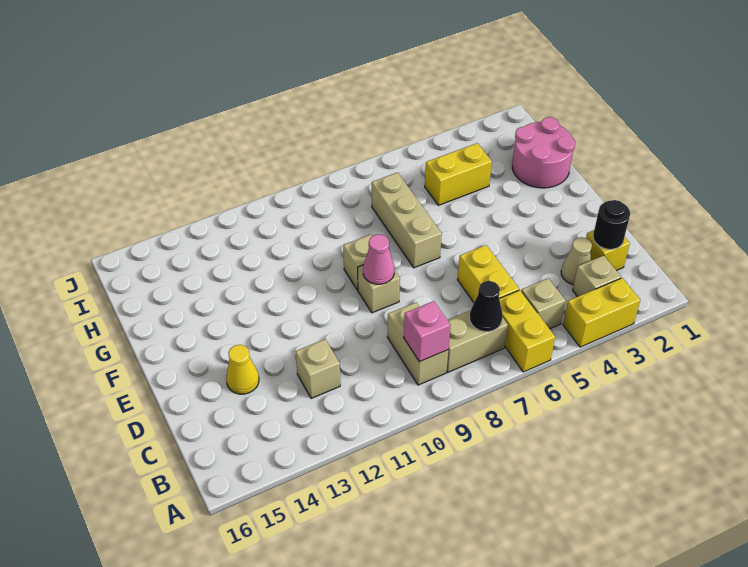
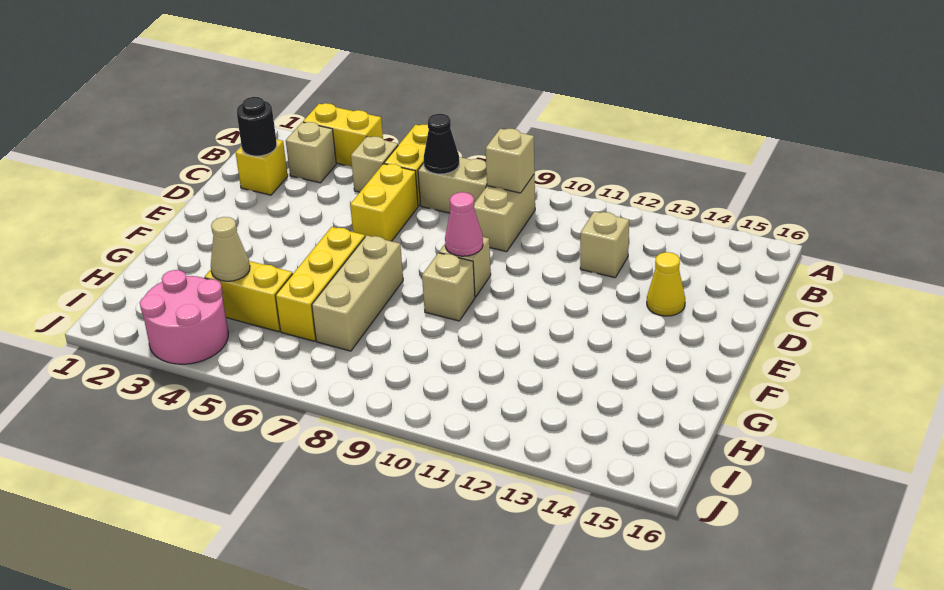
pink 1x1 brick [404,301,450,362] -> tan 1x1 brick [486,129,535,193]
tan 1x1 cone [561,237,592,285] -> tan 1x1 cone moved to [211,217,250,281]
none -> yellow 1x3 brick [275,227,365,341]
pink 2x2 round brick [512,117,575,188] -> pink 2x2 round brick moved to [140,270,228,364]

